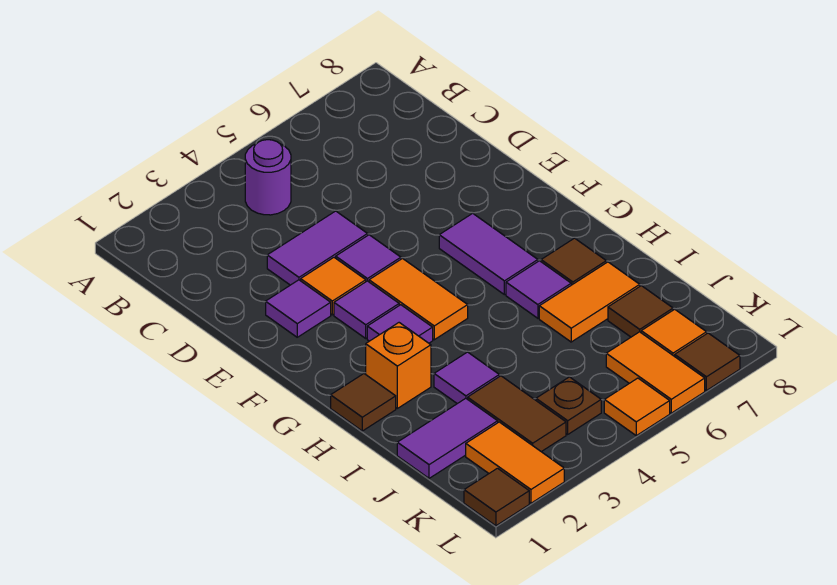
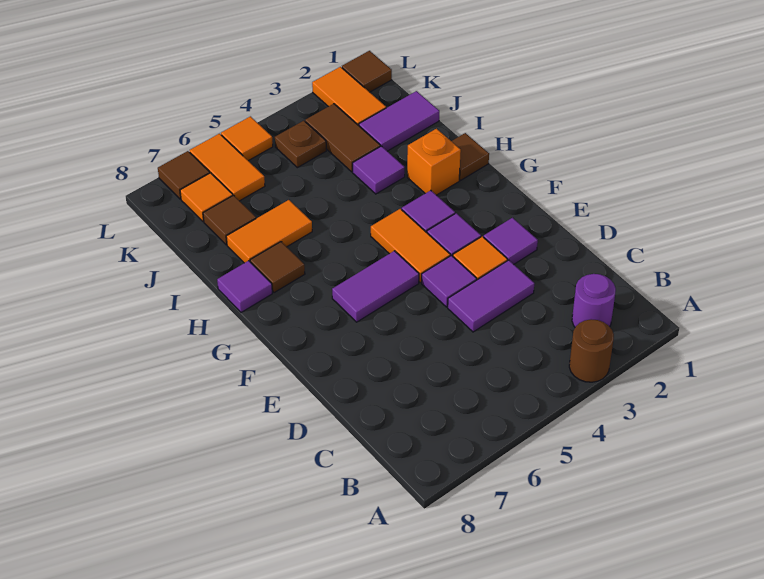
none -> brown 1x1 round brick [569,320,614,382]
purple 1x1 round brick [245,140,291,215] -> purple 1x1 round brick moved to [572,274,616,327]
purple 1x2 tile [439,213,538,295] -> purple 1x2 tile turned to [332,251,419,322]
purple 1x1 tile [506,261,571,318] -> purple 1x1 tile moved to [217,261,272,312]

